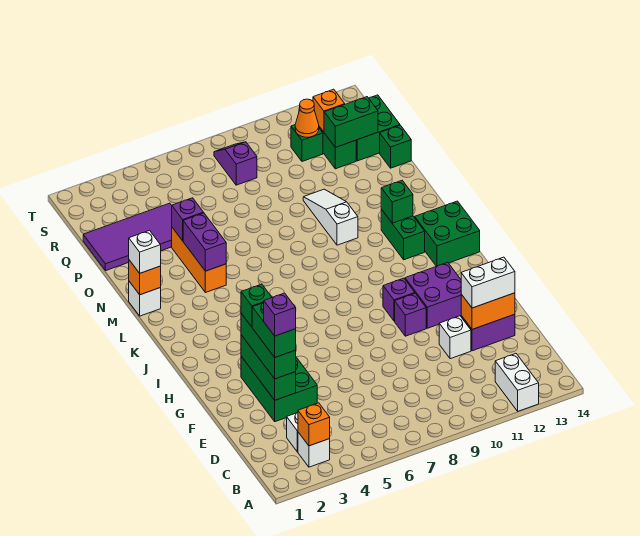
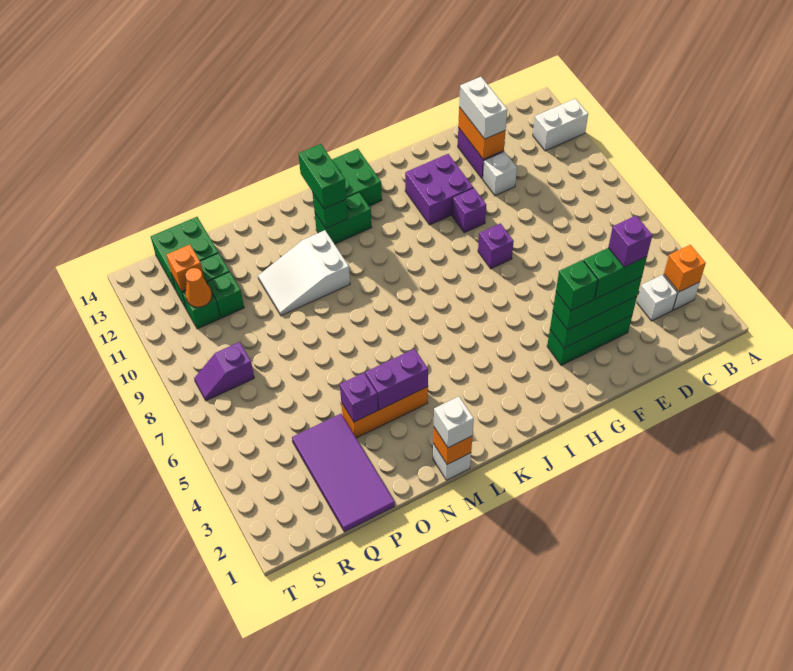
green 2x3 brick [241,356,317,422] -> green 1x3 brick [547,315,632,366]
purple 1x1 brick [383,278,415,321] -> purple 1x1 brick moved to [478,223,514,269]
white 1x3 slope [303,189,358,245] -> white 2x3 slope [258,230,350,316]
green 1x1 brick [380,125,411,168] -> green 1x1 brick moved to [207,272,244,318]
green 1x2 brick [324,97,378,147] -> green 1x2 brick moved to [298,144,346,209]

